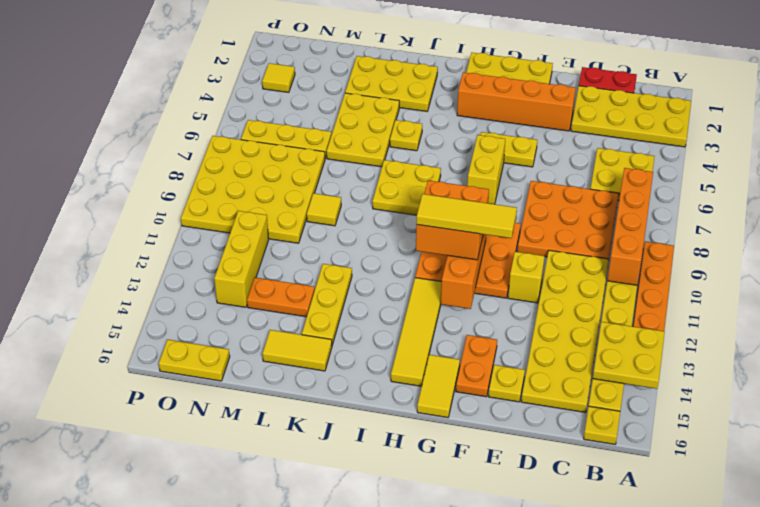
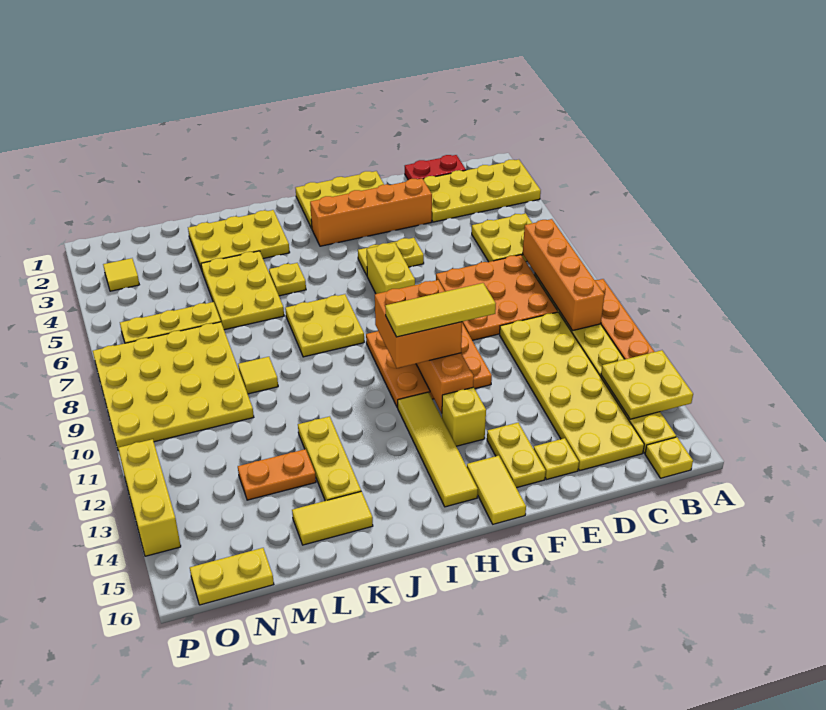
yellow 1x1 brick [508,252,545,303] -> yellow 1x1 brick moved to [442,387,486,446]
orange 1x2 plate [456,335,497,397] -> yellow 1x2 plate [487,423,546,488]
yellow 1x3 brick [214,211,269,307] -> yellow 1x3 brick moved to [118,439,181,556]

